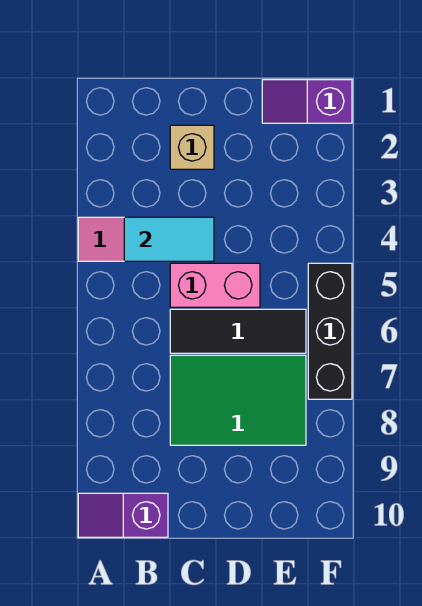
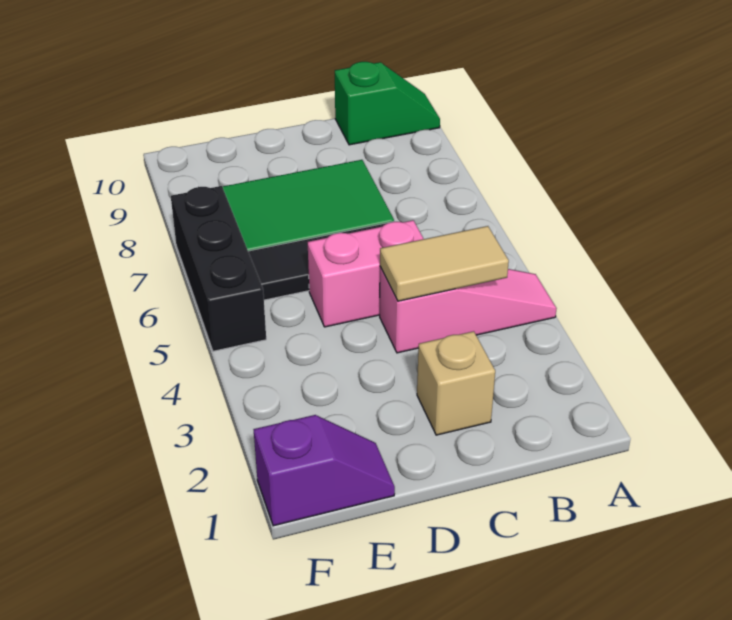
purple 1x2 slope [78,493,168,537] -> green 1x2 slope [335,62,440,145]
cyan 1x2 tile [124,217,214,261] -> tan 1x2 tile [380,226,509,301]

